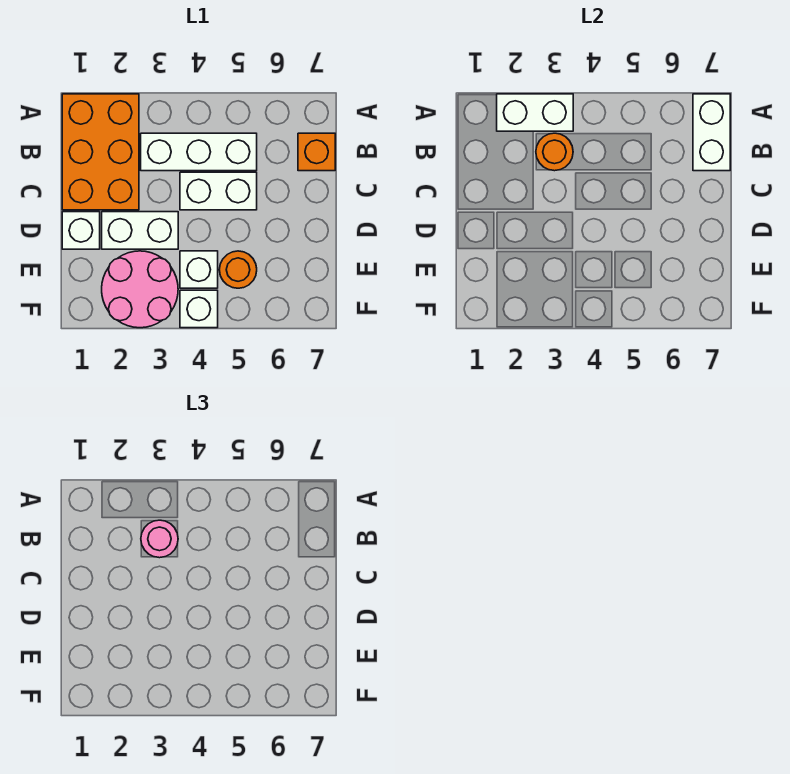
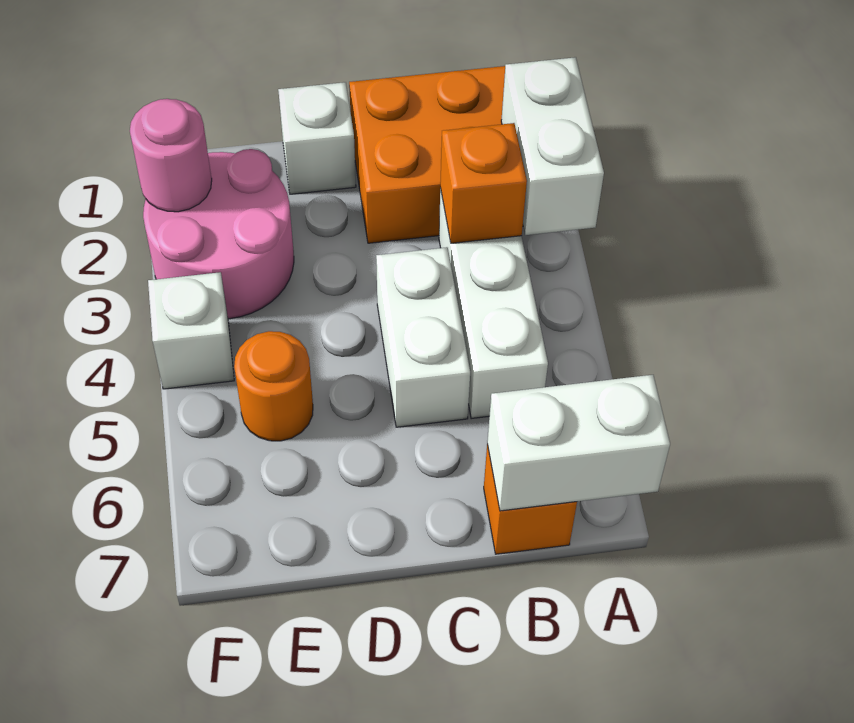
orange 1x1 round brick [536,133,573,171] -> orange 1x1 brick [440,123,527,243]
pink 1x1 round brick [141,520,178,558] -> pink 1x1 round brick moved to [130,99,212,212]
white 1x2 brick [102,212,178,249] -> none
white 1x1 brick [180,251,218,288] -> none

